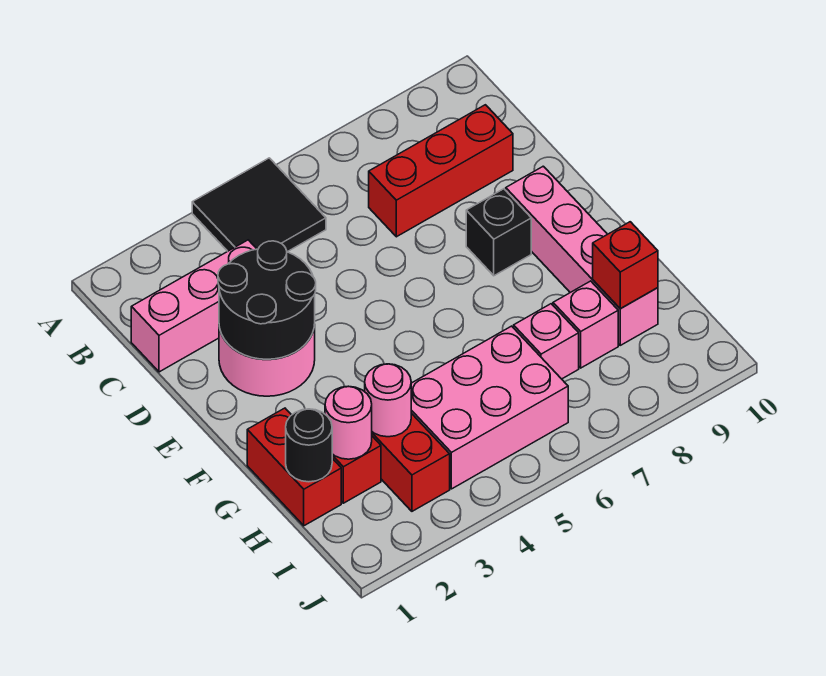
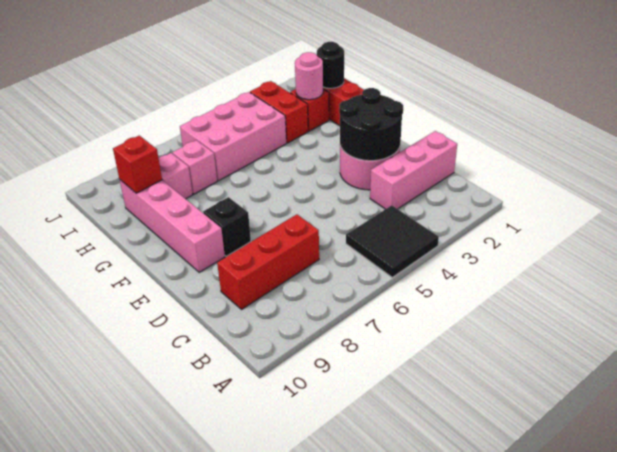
pink 1x1 round brick [365,364,411,437] -> none

